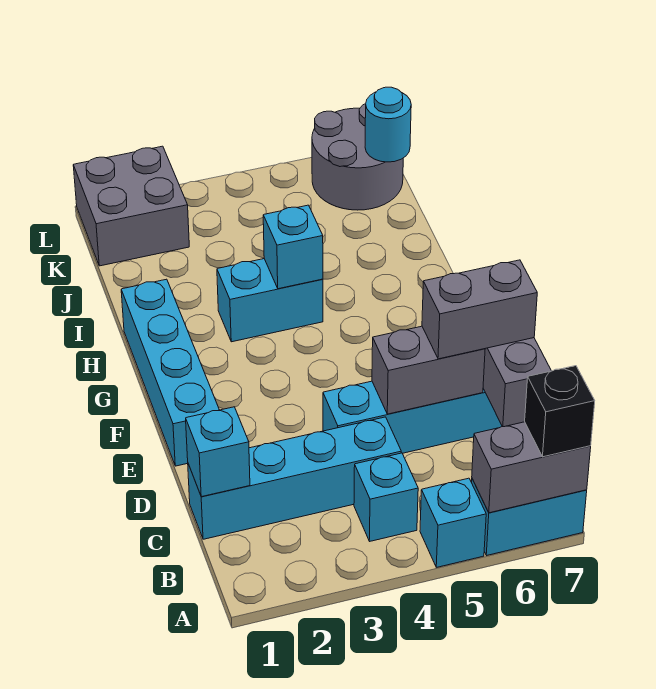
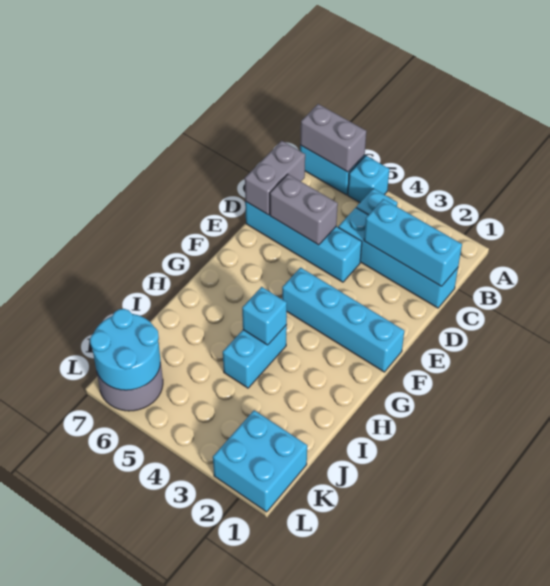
black 1x1 brick [525,366,595,457] -> none
cyan 1x1 brick [186,407,250,497] -> cyan 1x3 brick [364,199,462,286]
grey 1x2 brick [422,260,537,359] -> none
cyan 1x4 brick [121,279,219,466] -> cyan 1x4 brick turned to [282,268,404,372]
cyan 1x2 brick [217,259,323,342] -> cyan 1x2 brick turned to [223,325,287,388]
grey 2x2 brick [73,146,189,266] -> cyan 2x2 brick [213,410,307,512]
cyan 1x1 round brick [365,87,411,162] -> cyan 2x2 round brick [90,309,160,390]

